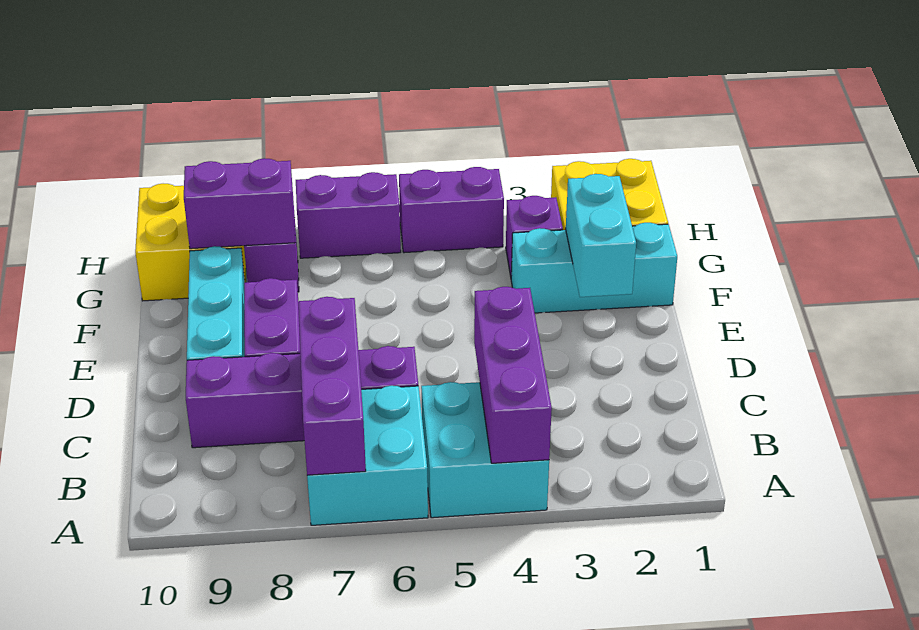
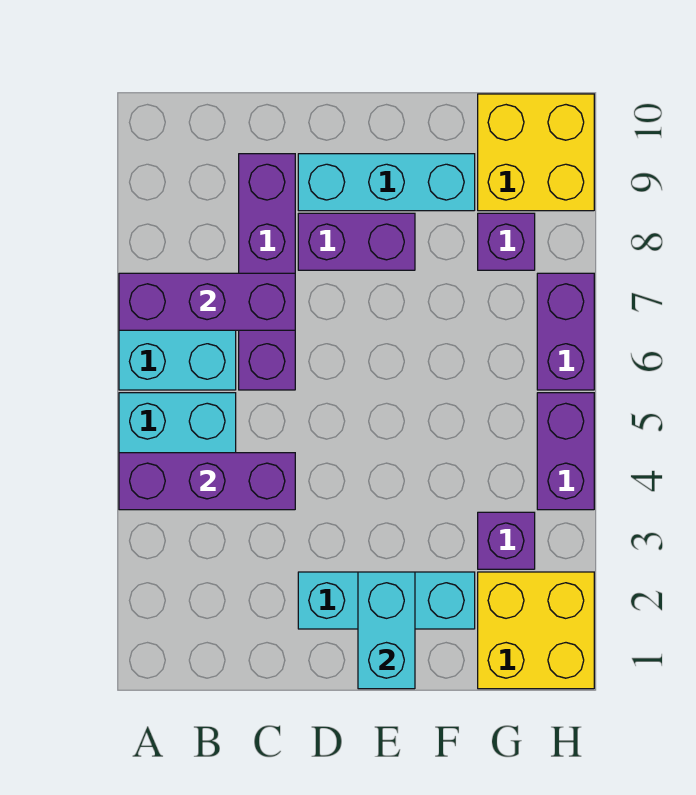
cyan 1x2 brick [565,174,636,297] -> cyan 1x2 brick turned to [358,572,415,689]
cyan 1x3 brick [511,223,677,313] -> cyan 1x3 brick turned to [298,572,475,629]
purple 1x2 brick [184,158,295,249] -> none

